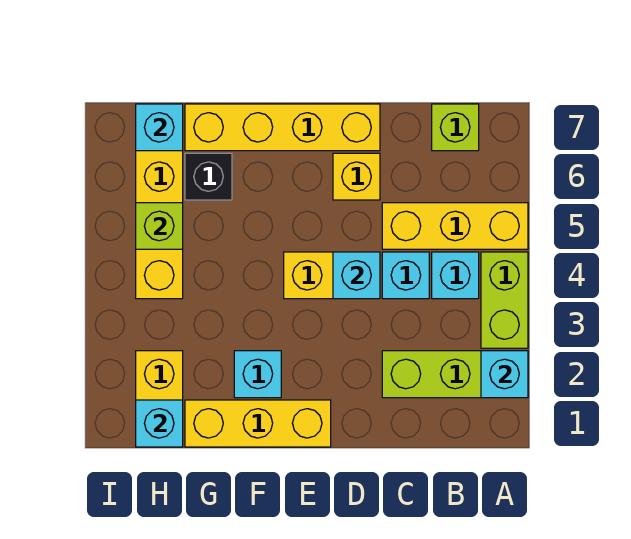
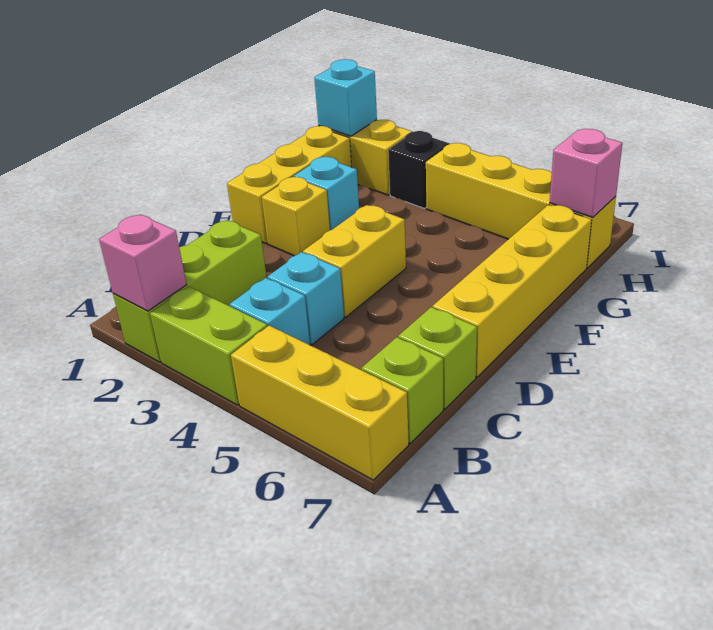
cyan 1x1 brick [481,351,528,398] -> pink 1x1 brick [99,214,187,311]
yellow 1x3 brick [382,203,528,249] -> yellow 1x3 brick turned to [231,326,409,480]
cyan 1x1 brick [333,252,380,299] -> none
yellow 1x1 brick [333,153,380,200] -> yellow 1x1 brick moved to [262,177,330,256]
black 1x1 brick [185,153,232,200] -> black 1x1 brick moved to [388,131,449,209]
lime 1x1 brick [136,203,183,249] -> lime 1x1 brick moved to [398,307,477,409]
cyan 1x1 brick [136,104,183,151] -> pink 1x1 brick [550,129,622,217]

